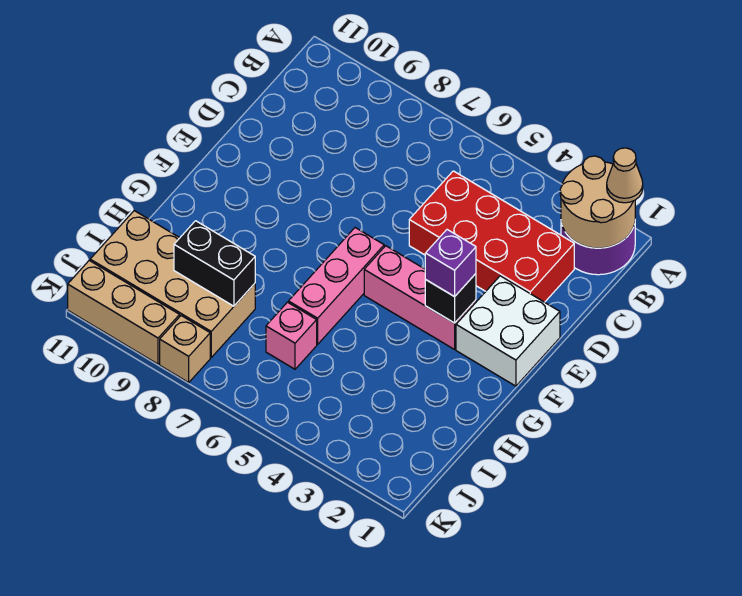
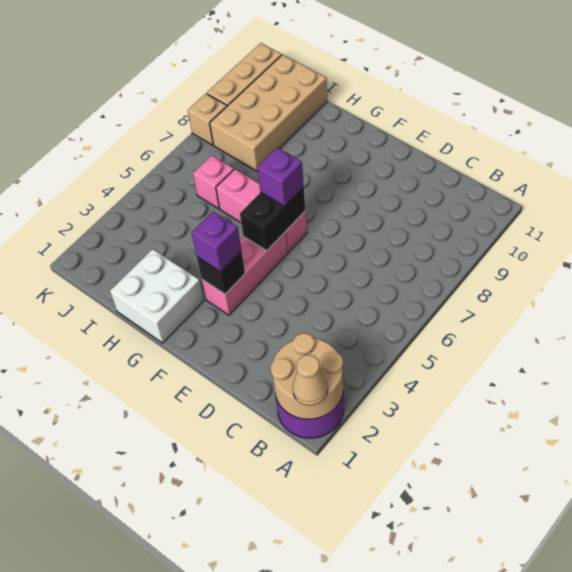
red 2x4 brick [409,171,574,302] -> none
white 2x2 brick [456,276,560,386] -> white 2x2 brick moved to [110,249,204,343]
none -> purple 1x1 brick [257,148,304,206]
black 1x2 brick [174,221,255,306] -> black 1x2 brick moved to [240,187,306,251]

